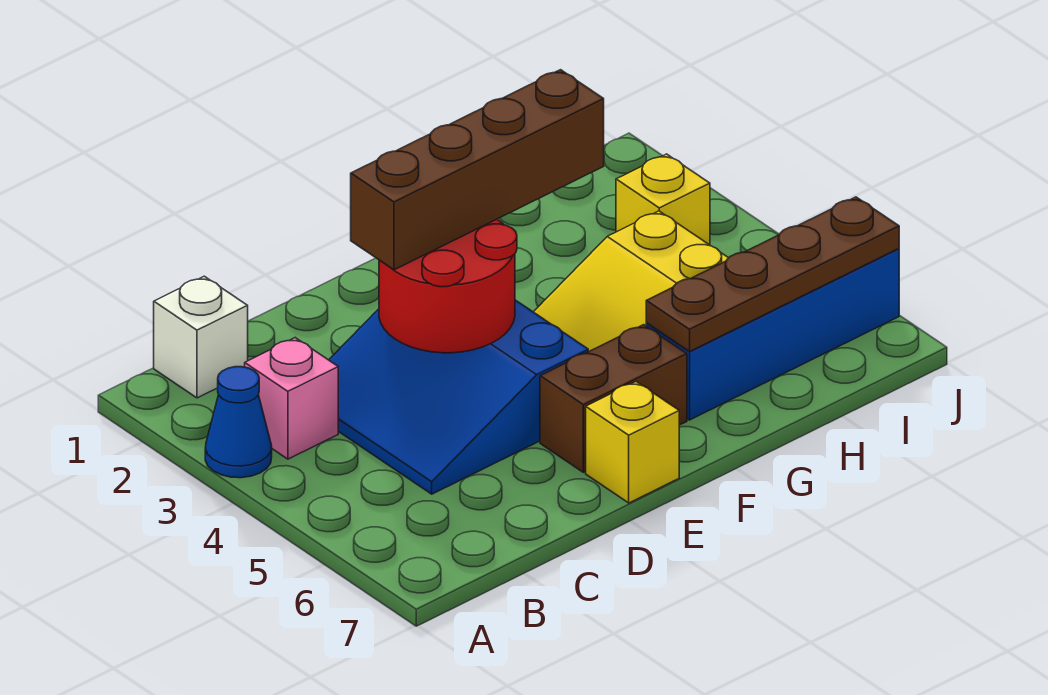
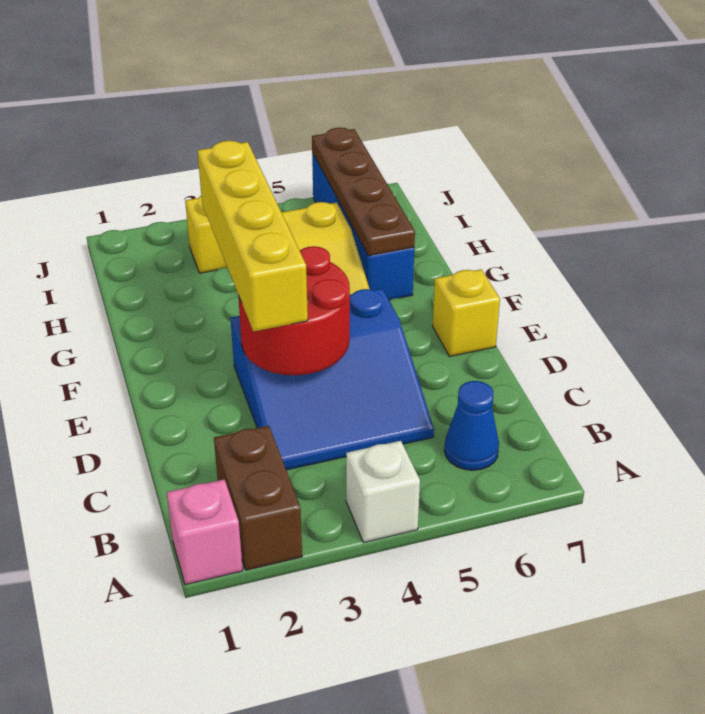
blue 1x1 cone [205,367,272,478] -> blue 1x1 cone moved to [444,381,499,470]
white 1x1 brick [154,276,248,398] -> white 1x1 brick moved to [346,441,420,543]
pink 1x1 brick [245,338,338,459] -> pink 1x1 brick moved to [167,479,243,585]
brown 1x4 brick [351,70,604,270] -> yellow 1x4 brick [198,141,308,331]
brown 1x2 brick [540,325,687,472] -> brown 1x2 brick moved to [214,426,302,570]

